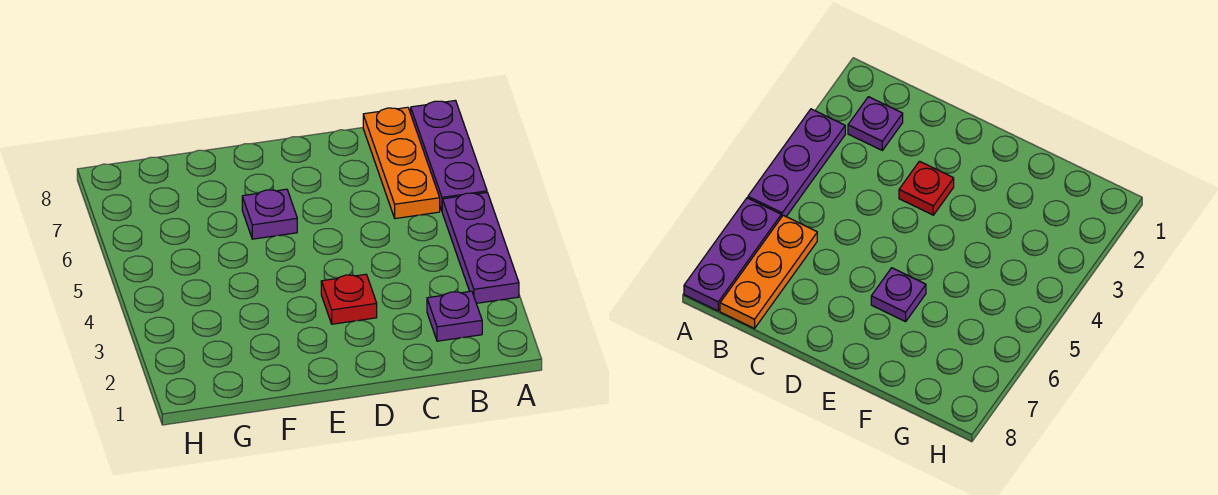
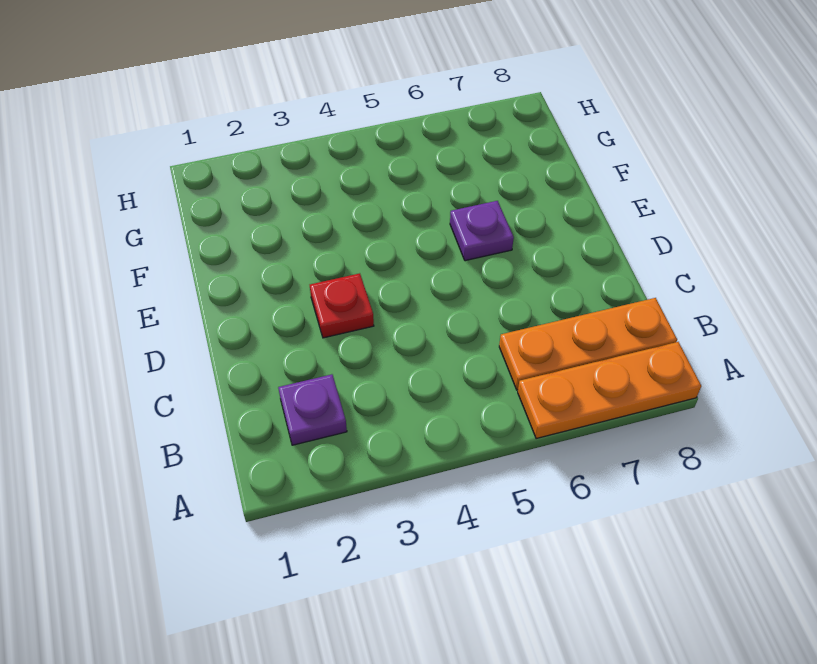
purple 1x3 plate [442,193,519,303] -> none
purple 1x3 plate [411,100,487,210] -> orange 1x3 plate [518,342,701,439]

